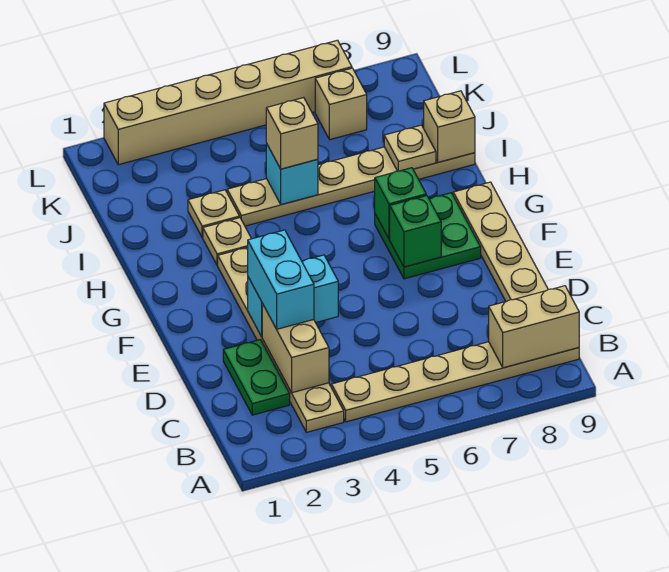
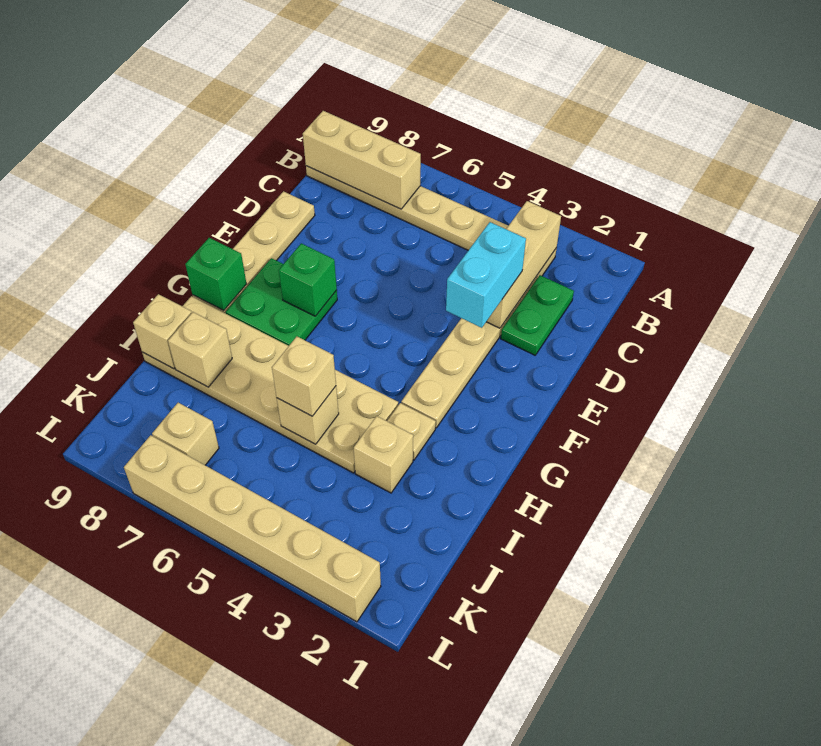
tan 1x2 brick [489,286,579,368] -> tan 1x3 brick [303,111,421,209]
tan 1x2 brick [262,304,329,393] -> tan 1x3 brick [486,201,561,328]
cyan 1x2 brick [248,255,338,337] -> none
green 1x1 brick [375,168,426,239] -> green 1x1 brick moved to [185,238,246,310]
tan 1x1 plate [188,190,240,238] -> tan 1x1 brick [354,416,413,493]
tan 1x6 plate [227,147,475,226] -> tan 2x6 plate [142,296,398,473]
cyan 1x1 brick [266,143,318,205] -> tan 1x1 brick [277,386,339,444]
tan 1x1 plate [384,125,436,171] -> tan 1x1 brick [168,312,232,387]

